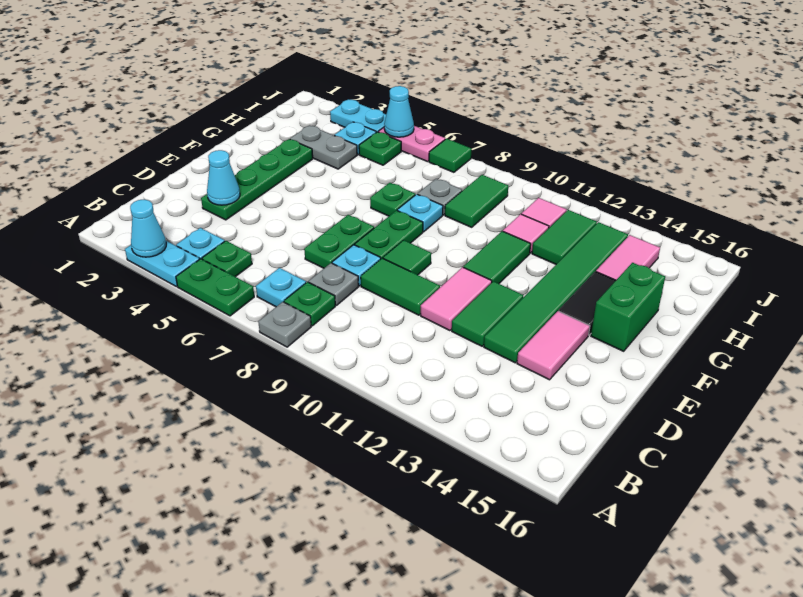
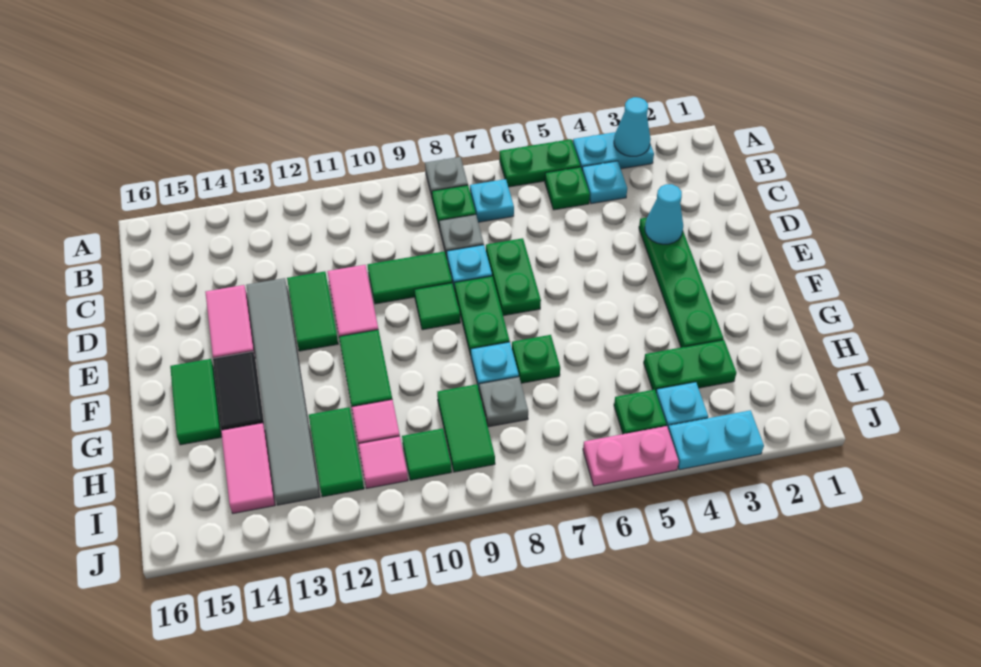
green 1x6 tile [484,222,628,363] -> grey 1x6 tile [246,278,320,505]
green 1x2 brick [591,263,665,351] -> green 1x2 tile [170,359,222,445]
grey 1x2 plate [290,125,357,169] -> green 1x2 plate [644,340,736,391]
cyan 1x1 cone [384,86,414,137] -> none
green 1x1 tile [429,139,471,172] -> green 1x1 tile moved to [402,428,452,480]

